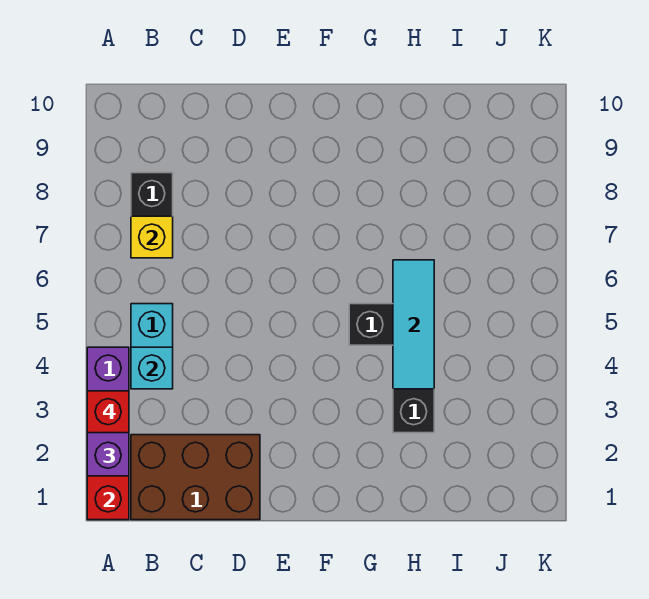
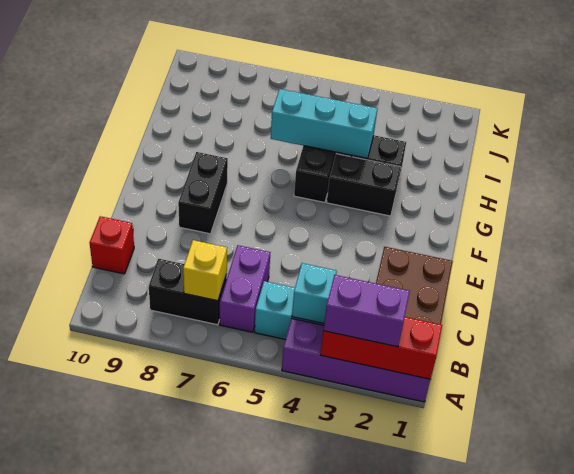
red 1x1 brick [87,391,129,433] -> red 1x1 brick moved to [89,216,134,274]
none -> purple 1x2 brick [220,245,270,332]
none -> black 1x2 brick [178,152,228,234]
none -> black 1x2 brick [327,154,401,216]
cyan 1x3 tile [393,260,434,389] -> cyan 1x3 brick [271,89,378,158]

